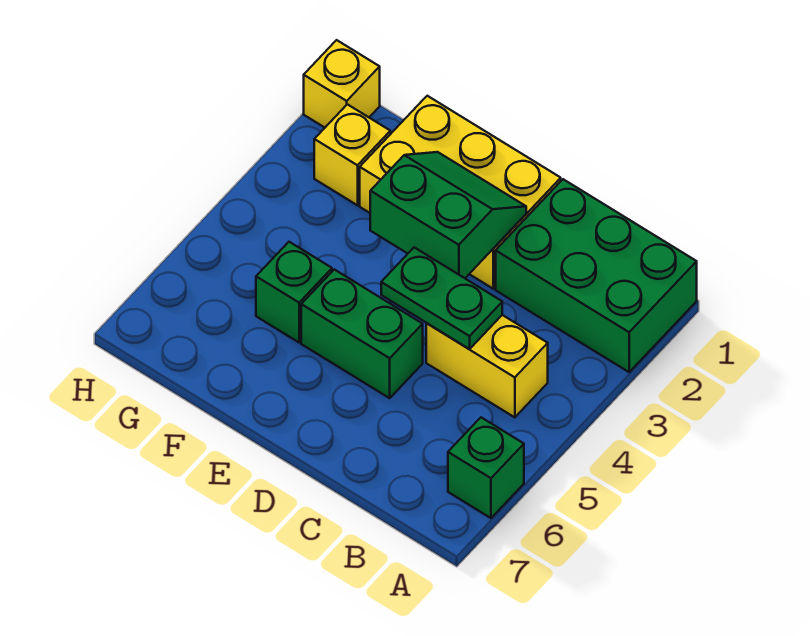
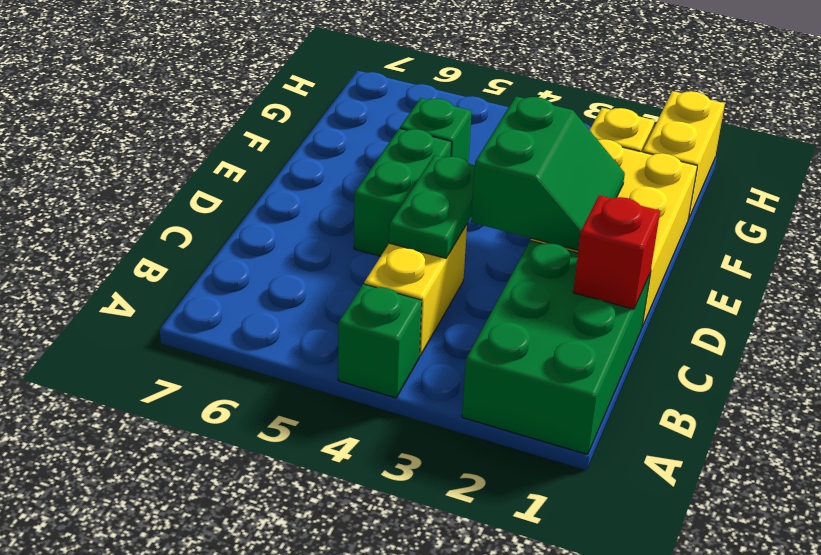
green 1x1 brick [448,418,524,518] -> green 1x1 brick moved to [338,284,422,398]
none -> red 1x1 brick [573,195,660,309]
yellow 1x1 brick [304,40,380,128] -> yellow 1x2 brick [643,91,725,220]

